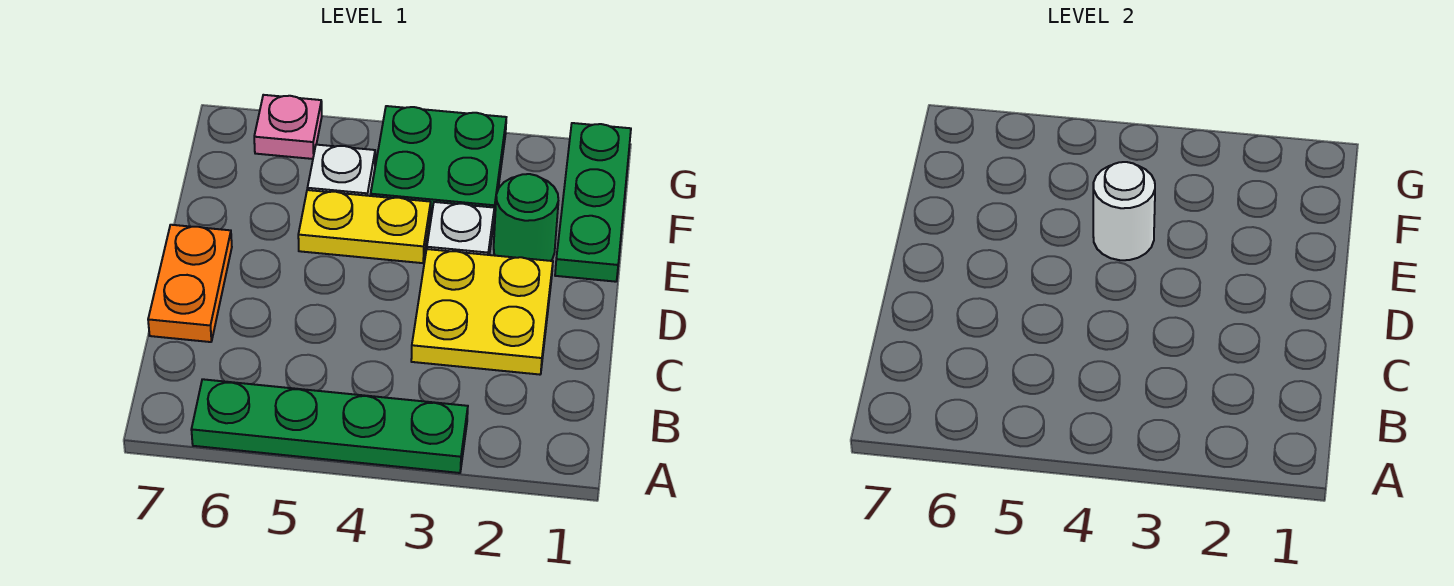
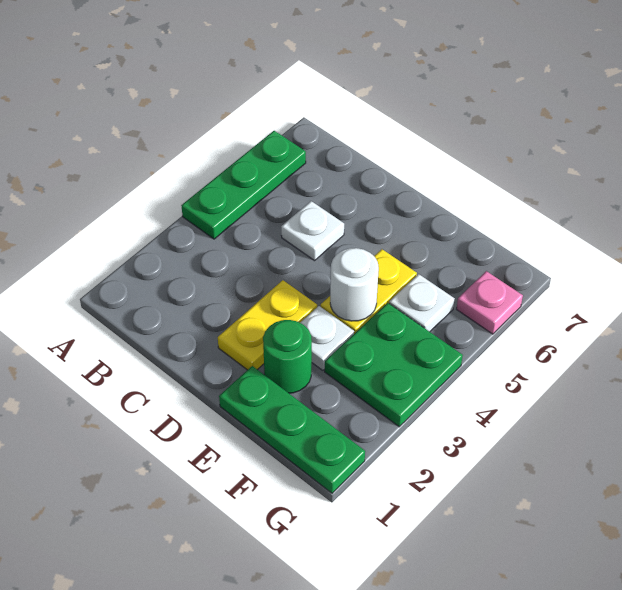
green 1x4 plate [191,379,468,473] -> green 1x3 plate [181,131,306,239]
yellow 2x2 plate [411,249,553,375] -> yellow 1x2 plate [218,280,317,370]
none -> white 1x1 plate [281,201,344,261]
orange 1x2 plate [148,225,232,342] -> none

